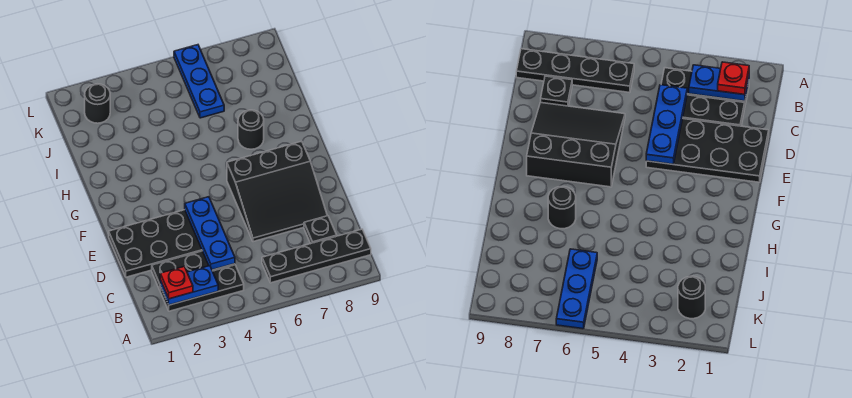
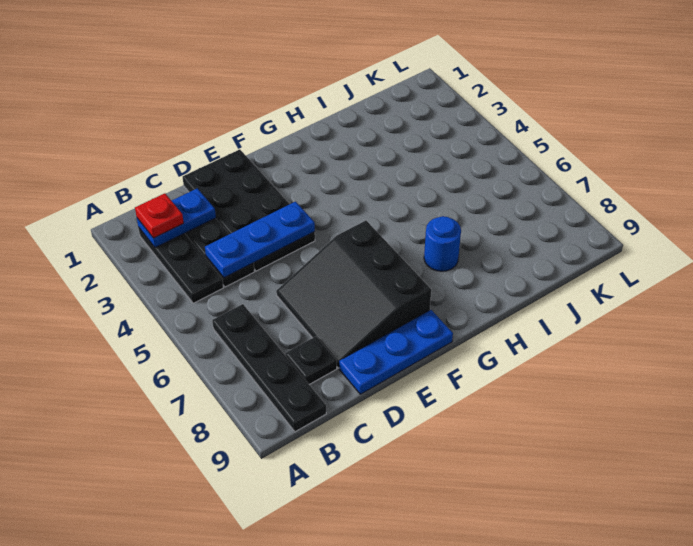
blue 1x2 plate [160,266,218,305] -> blue 1x2 plate turned to [137,188,216,248]
black 1x1 round brick [238,110,264,149] -> blue 1x1 round brick [424,216,461,271]
blue 1x3 plate [174,45,224,118] -> blue 1x3 plate moved to [339,310,453,394]
black 1x1 round brick [85,84,110,123] -> none

